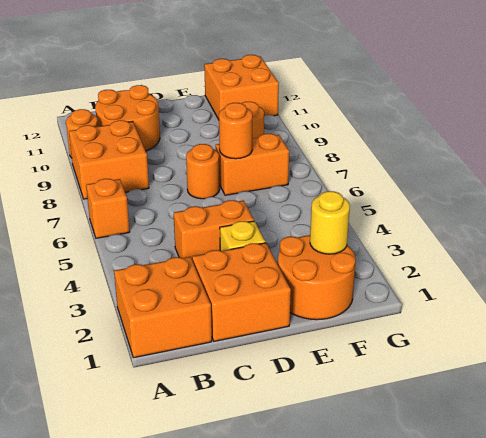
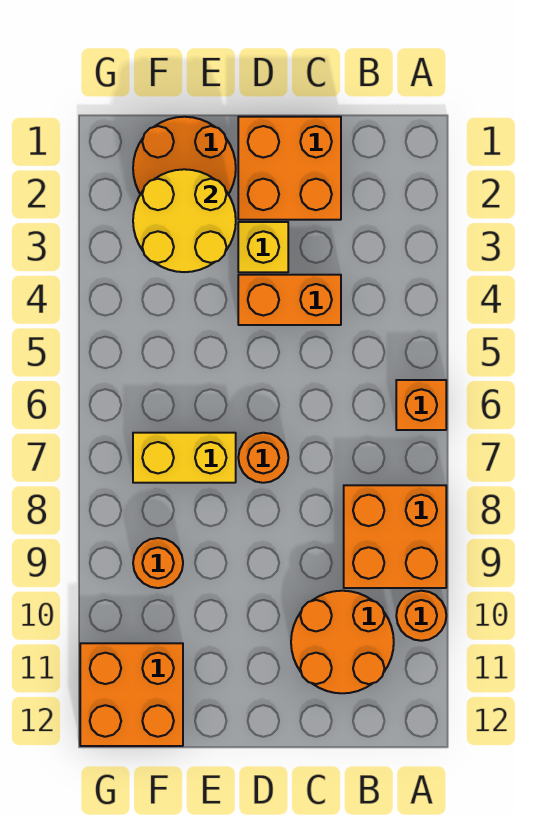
orange 2x2 brick [114,257,212,358] -> none
orange 1x2 brick [216,134,289,195] -> yellow 1x2 brick [133,433,236,483]
orange 1x1 round brick [219,103,252,159] -> none
yellow 1x1 round brick [310,191,350,254] -> yellow 2x2 round brick [133,169,236,272]

